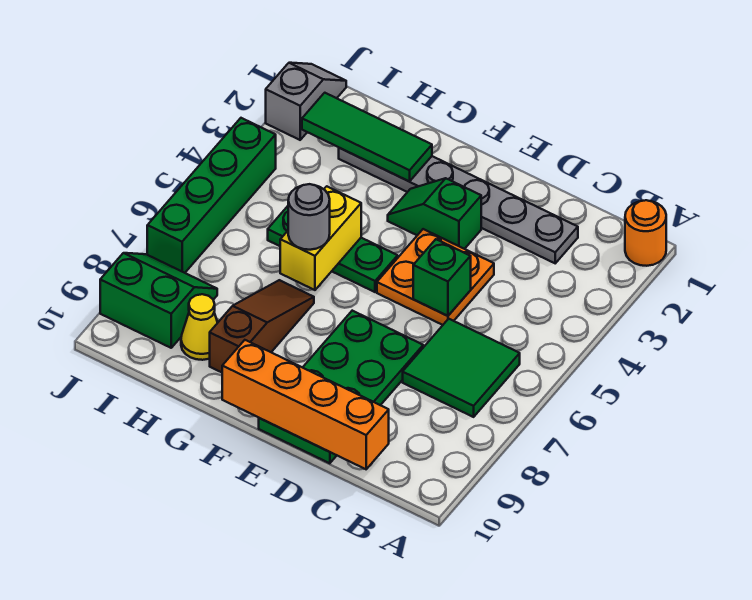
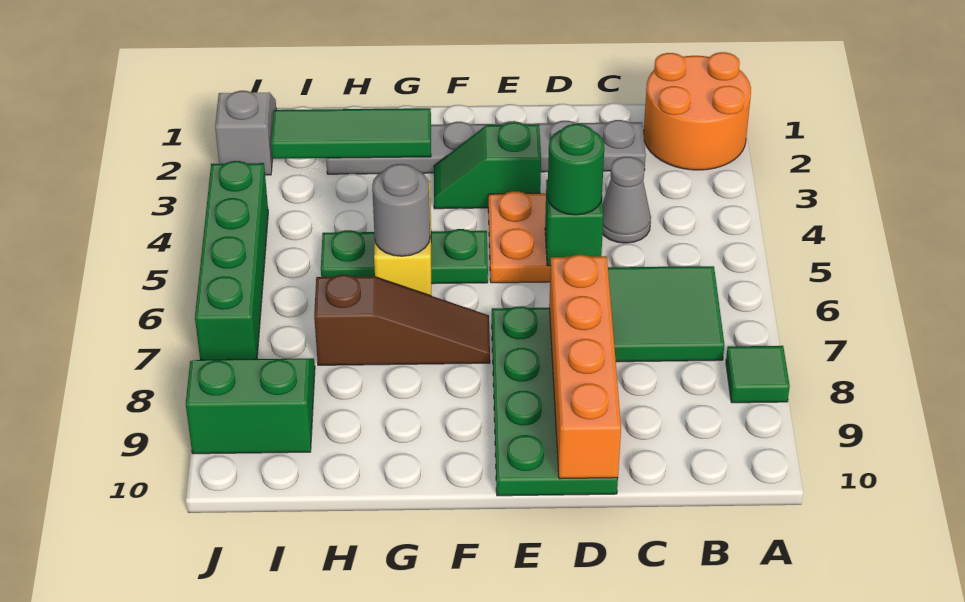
orange 1x1 round brick [625,200,666,266] -> orange 2x2 round brick [644,52,751,170]
none -> green 1x1 tile [726,346,790,403]
none -> grey 1x1 cone [603,157,651,243]
orange 1x4 brick [222,340,389,469] -> orange 1x4 brick turned to [549,255,621,479]
none -> green 1x1 round brick [547,124,604,215]
brown 1x3 slope [210,280,314,372] -> brown 1x3 slope turned to [314,275,490,365]
yellow 1x1 cone [181,294,218,360] -> none

